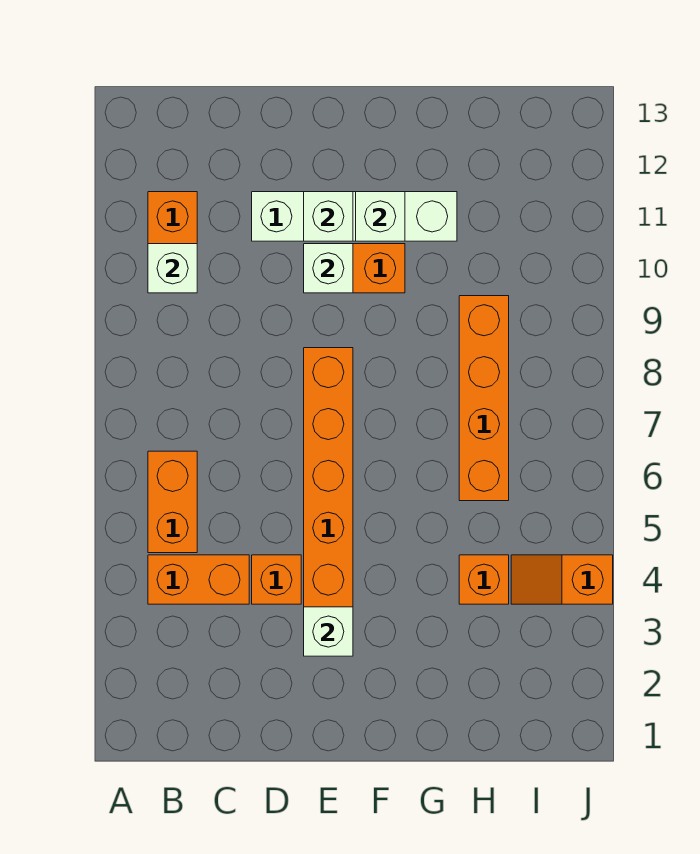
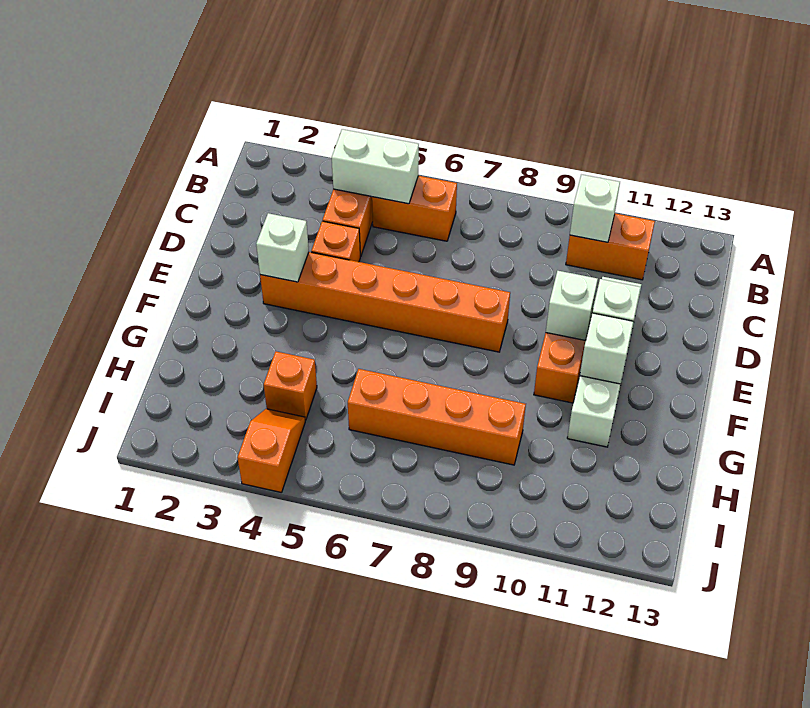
none -> white 1x2 brick [332,129,419,204]

